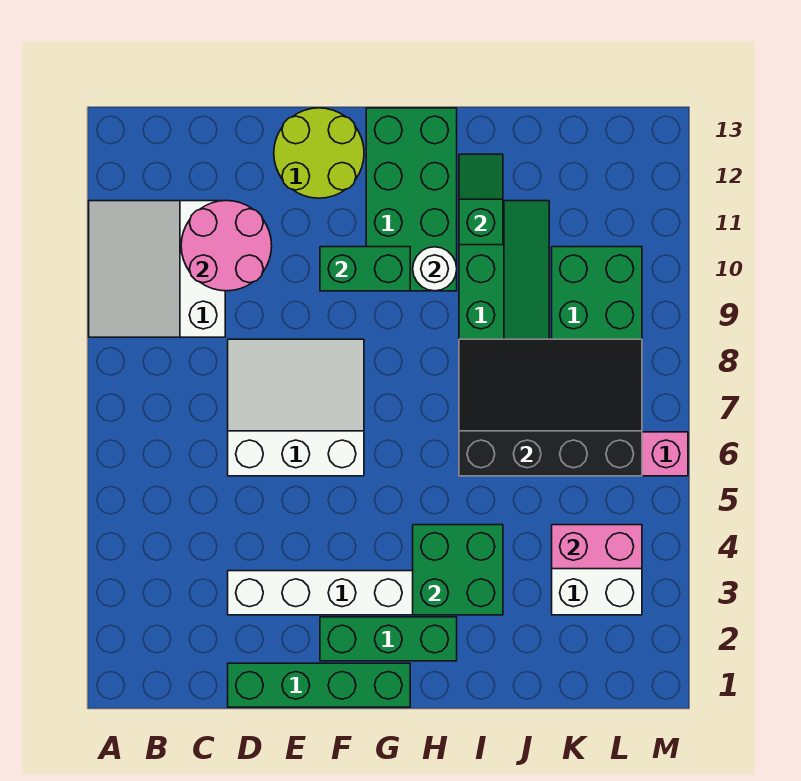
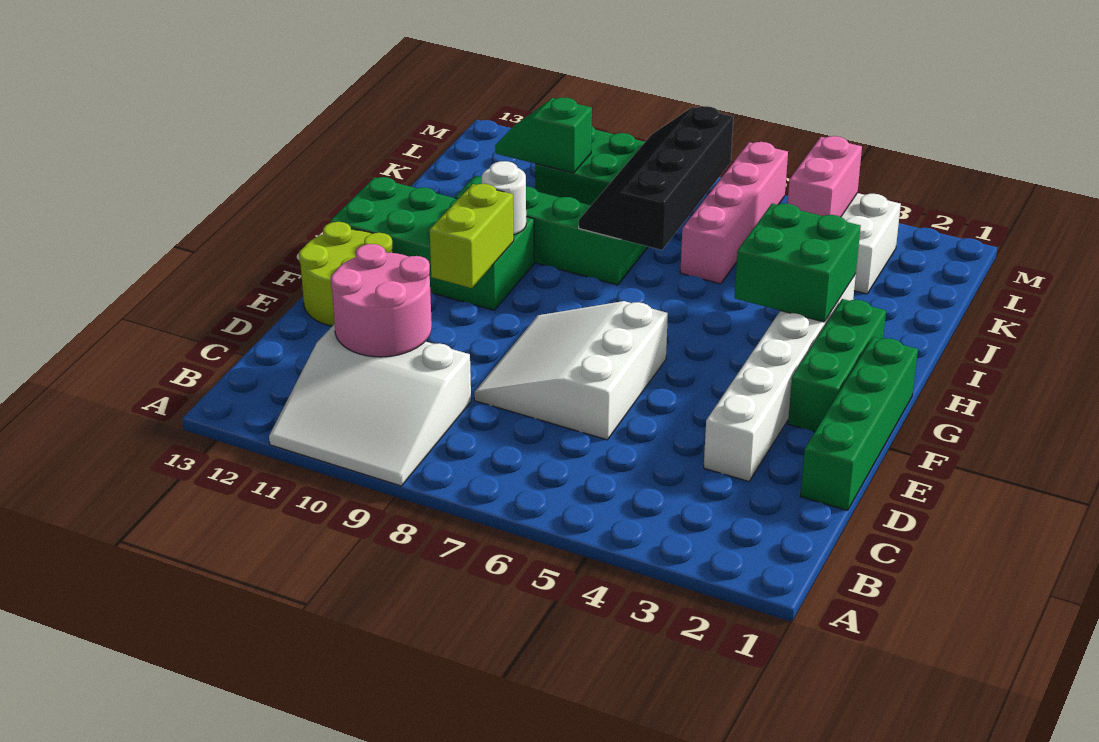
green 1x2 brick [320,247,410,291] -> lime 1x2 brick [430,184,514,288]
black 3x4 slope [459,339,642,476] -> black 2x4 slope [579,106,734,250]
green 1x2 slope [459,154,503,245] -> green 1x2 slope moved to [495,97,592,173]

